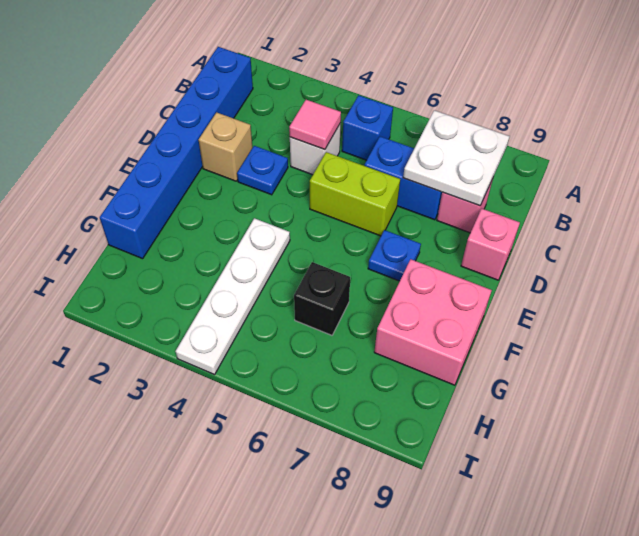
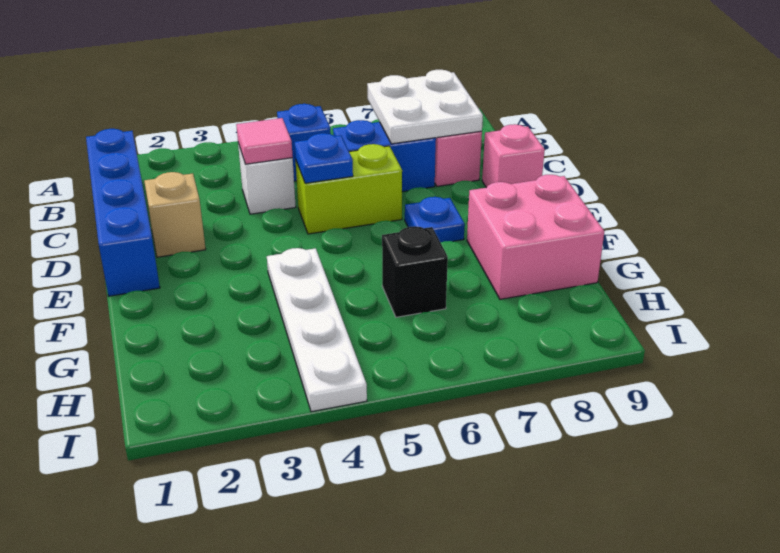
blue 1x6 brick [100,47,253,259] -> blue 1x4 brick [86,129,160,296]
blue 1x1 plate [237,146,288,195] -> blue 1x1 plate moved to [295,133,353,183]

